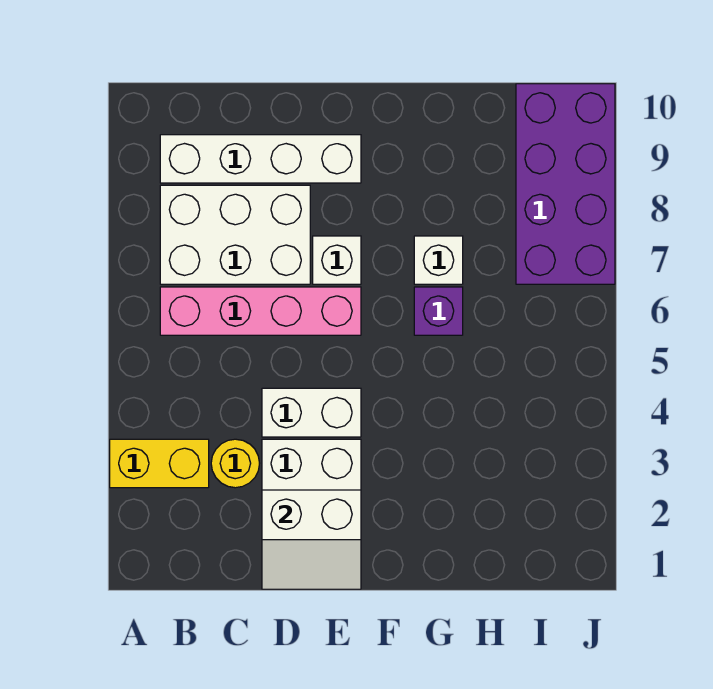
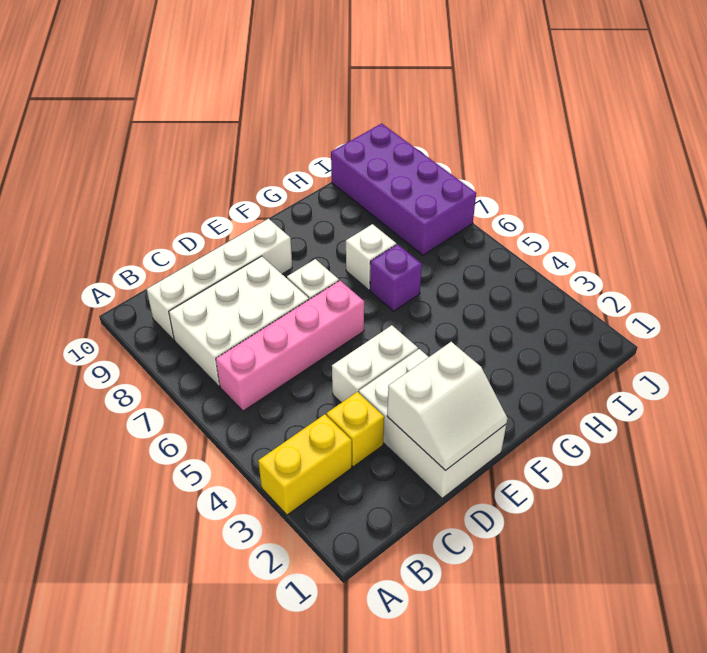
yellow 1x1 round brick [211,439,260,488] -> yellow 1x1 brick [327,392,384,467]

